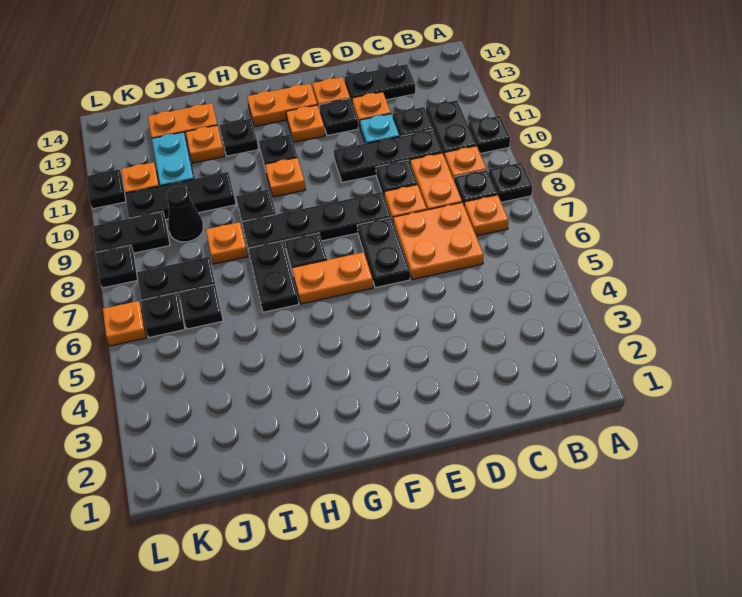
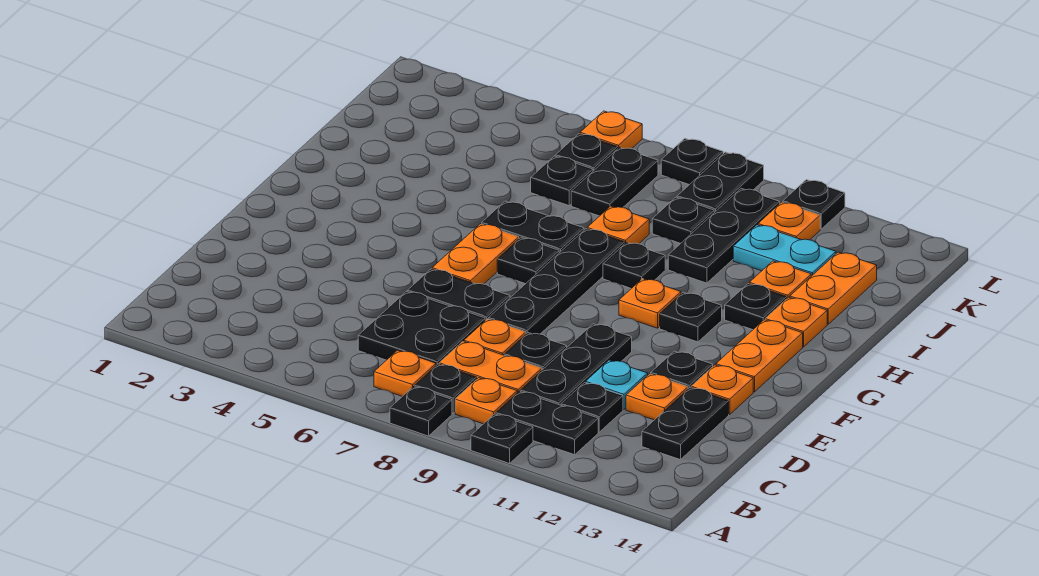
orange 2x2 plate [393,202,484,280] -> black 2x2 plate [358,291,485,365]
orange 1x1 plate [286,105,325,142] -> orange 1x1 plate moved to [765,297,827,347]
black 1x1 cone [166,186,203,242] -> black 1x1 plate [652,197,714,243]

